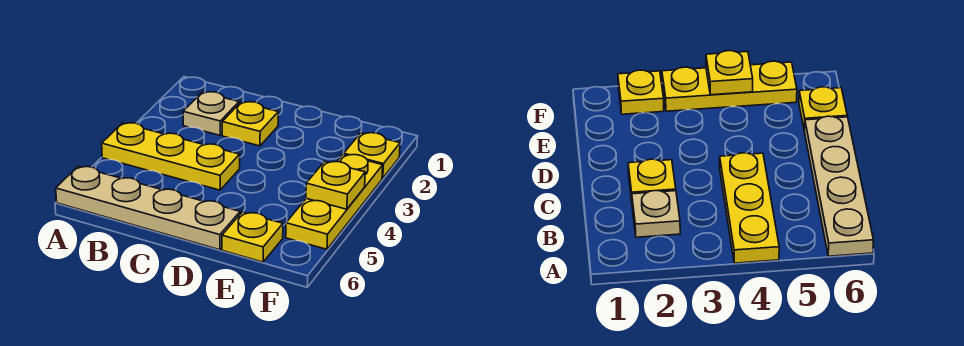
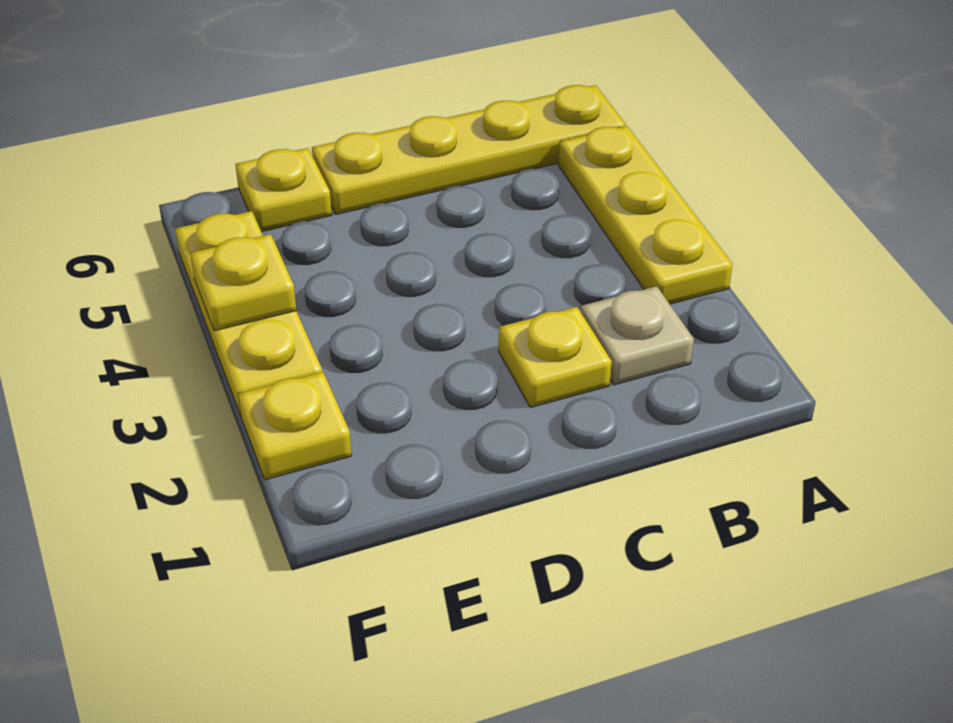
yellow 1x3 plate [102,123,240,190] -> yellow 1x3 plate turned to [558,126,733,304]
tan 1x4 plate [56,166,240,250] -> yellow 1x4 plate [312,85,626,214]

